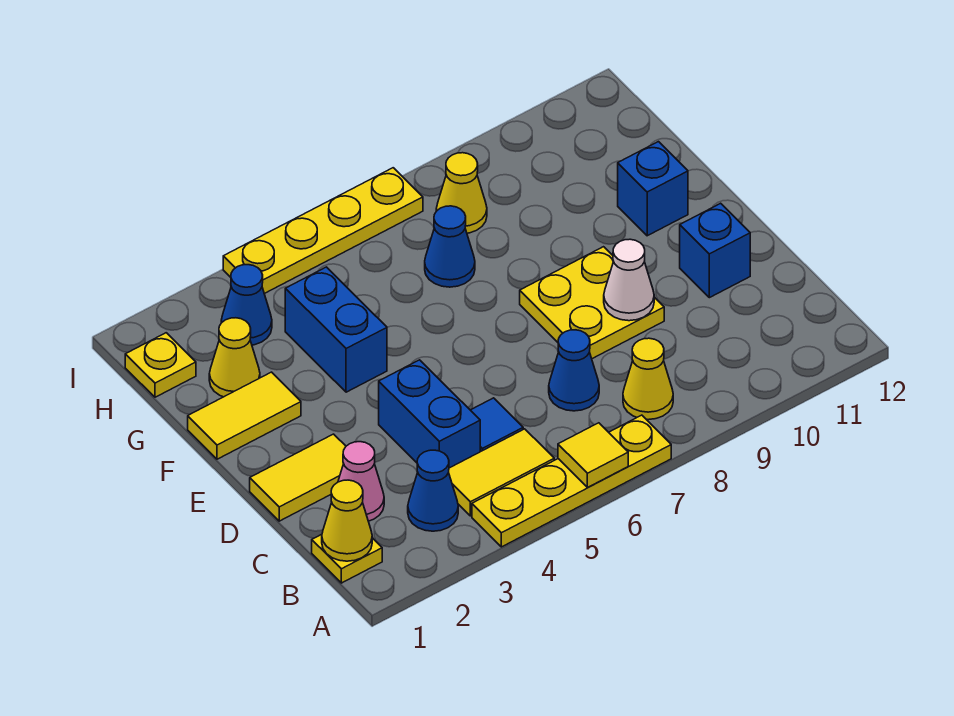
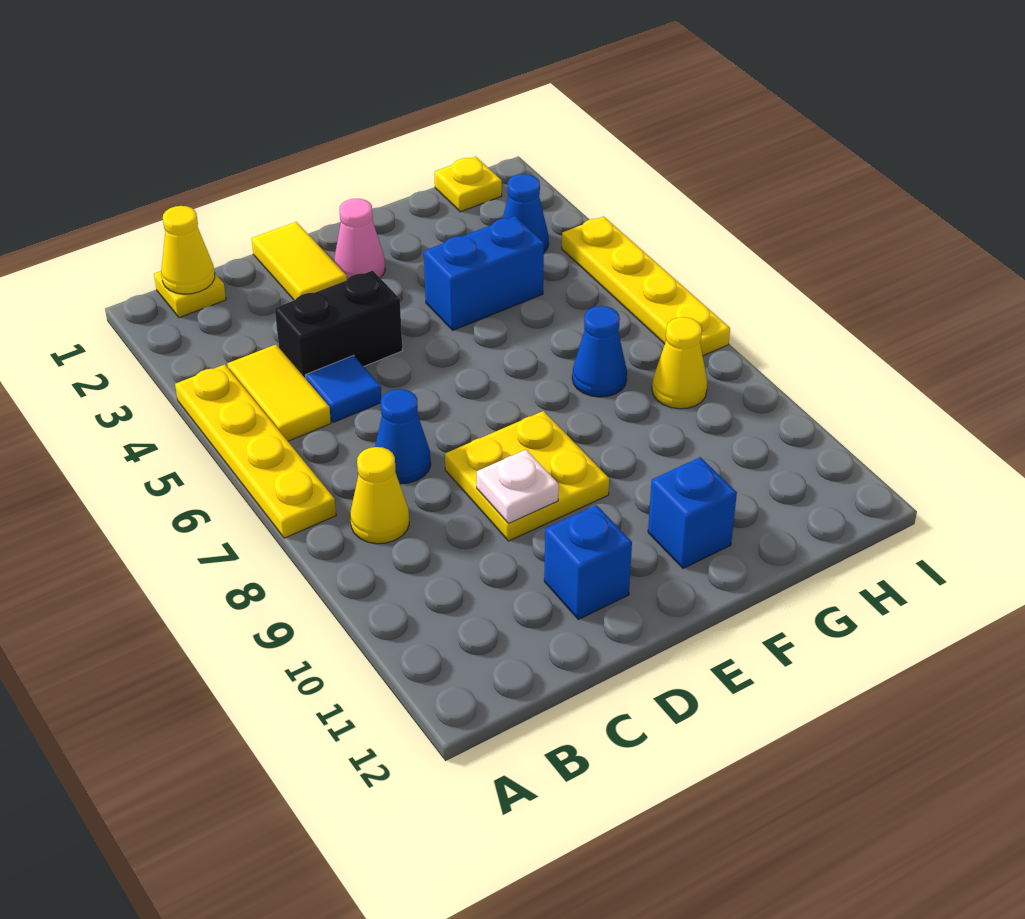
yellow 1x1 tile [558,423,628,488] -> none
blue 1x1 cone [408,450,458,531] -> none
pink 1x1 cone [338,442,384,521] -> pink 1x1 cone moved to [334,199,385,279]
blue 1x2 brick [379,360,480,468] -> black 1x2 brick [275,270,402,379]
white 1x1 cone [604,239,654,321] -> white 1x1 plate [477,450,559,524]
yellow 1x2 tile [188,372,301,459] -> none
yellow 1x1 cone [209,318,260,397] -> none

